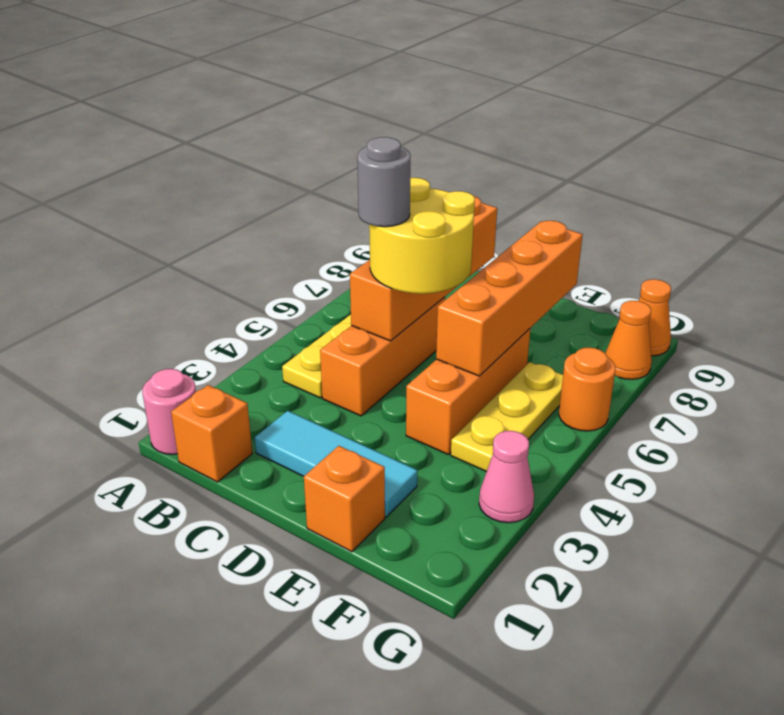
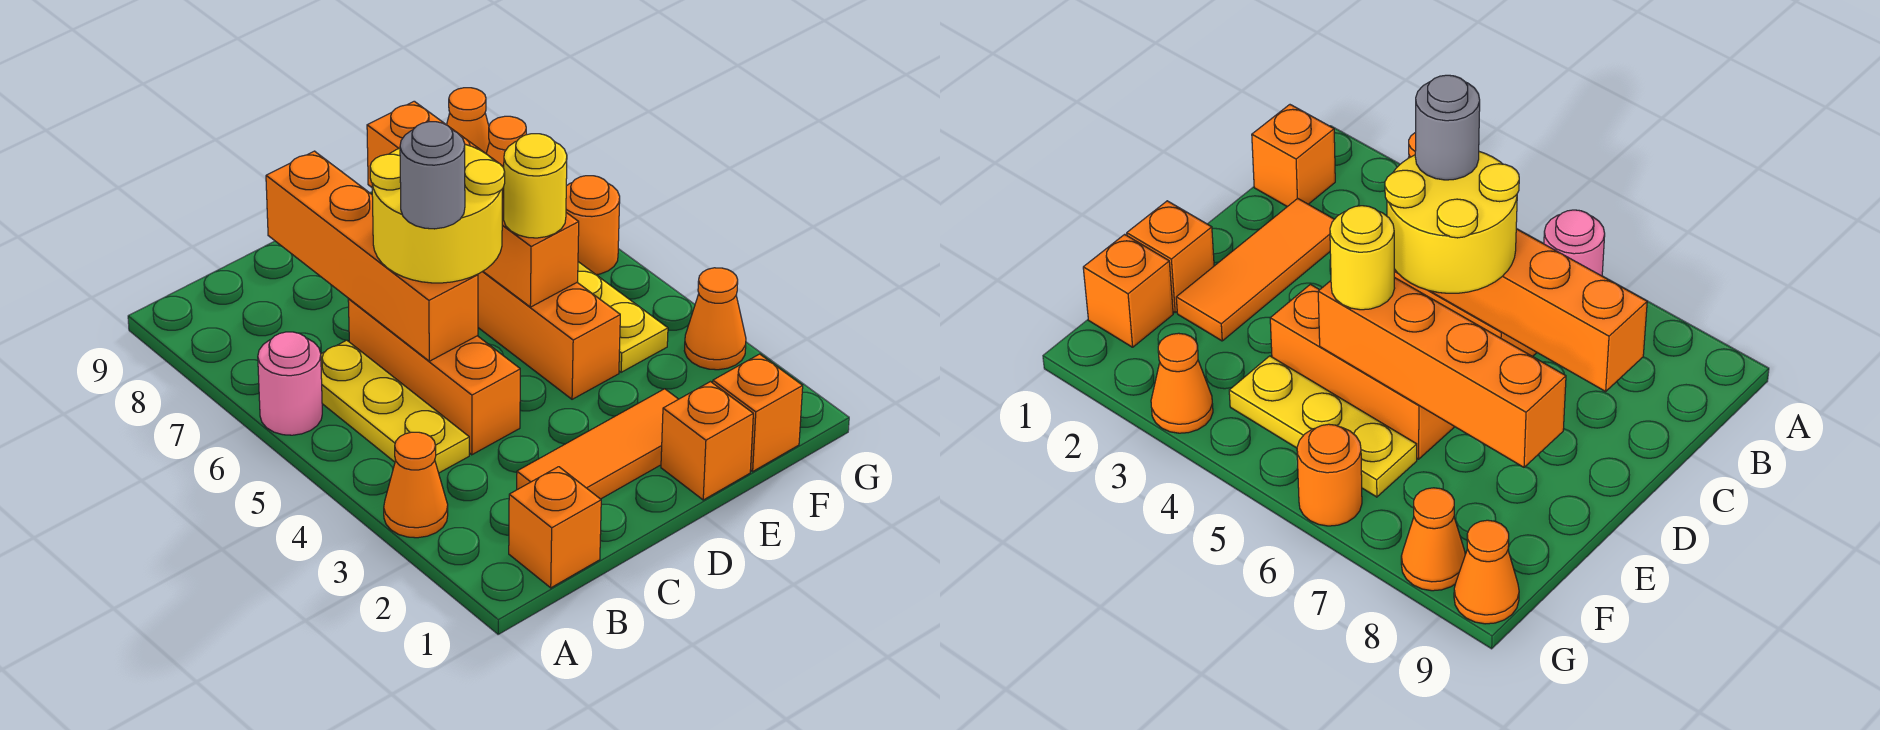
pink 1x1 round brick [142,369,196,454] -> pink 1x1 round brick moved to [258,332,322,435]
none -> orange 1x1 cone [384,432,448,538]
cyan 1x3 tile [255,411,417,517] -> orange 1x3 tile [517,389,678,499]
none -> yellow 1x1 round brick [503,134,567,238]
none -> orange 1x1 brick [713,354,803,471]
pink 1x1 cone [479,431,534,523] -> orange 1x1 cone [684,268,746,370]

